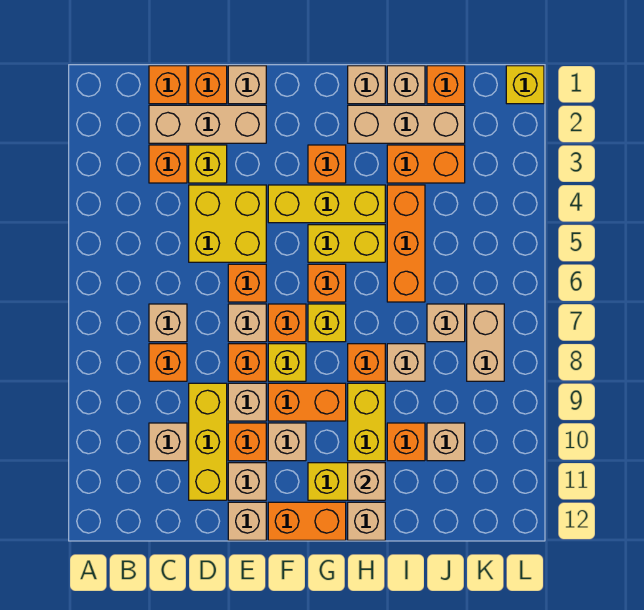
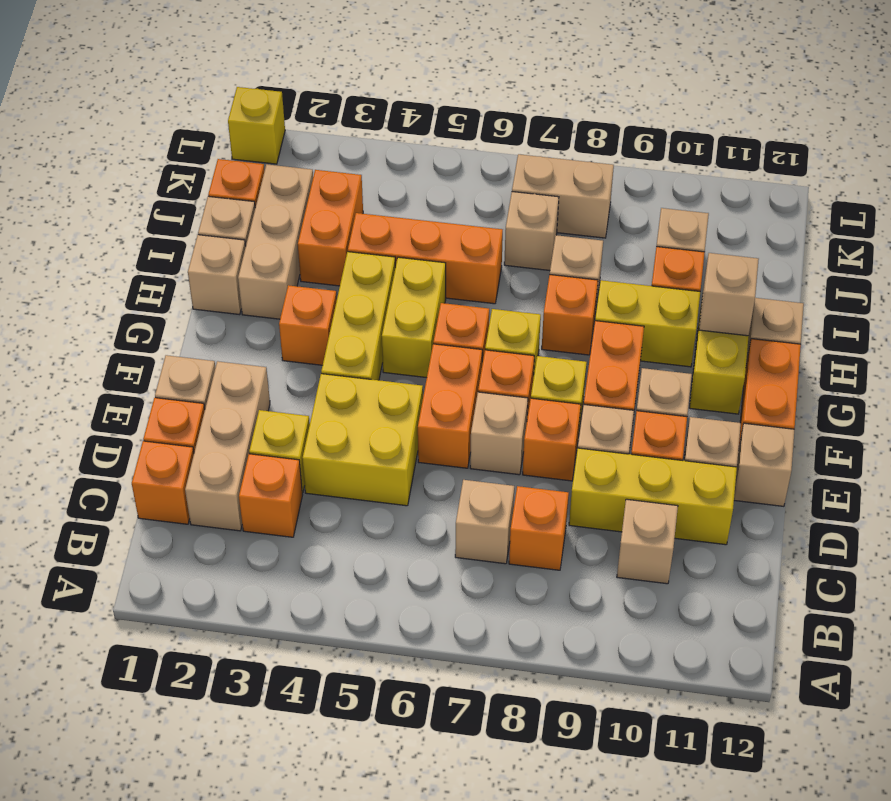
orange 1x1 brick [228,264,266,302] -> orange 1x2 brick [418,344,482,468]

